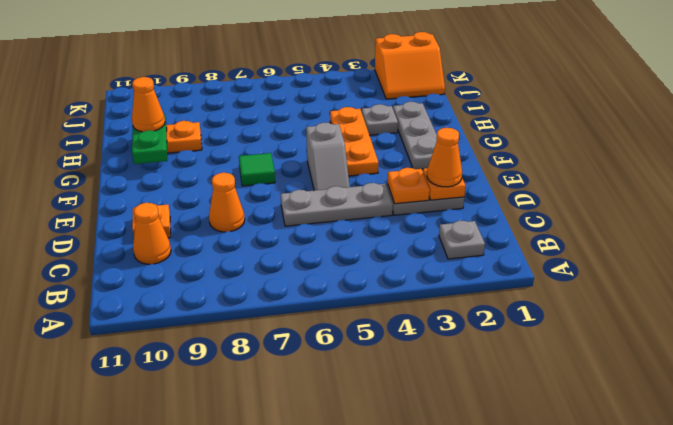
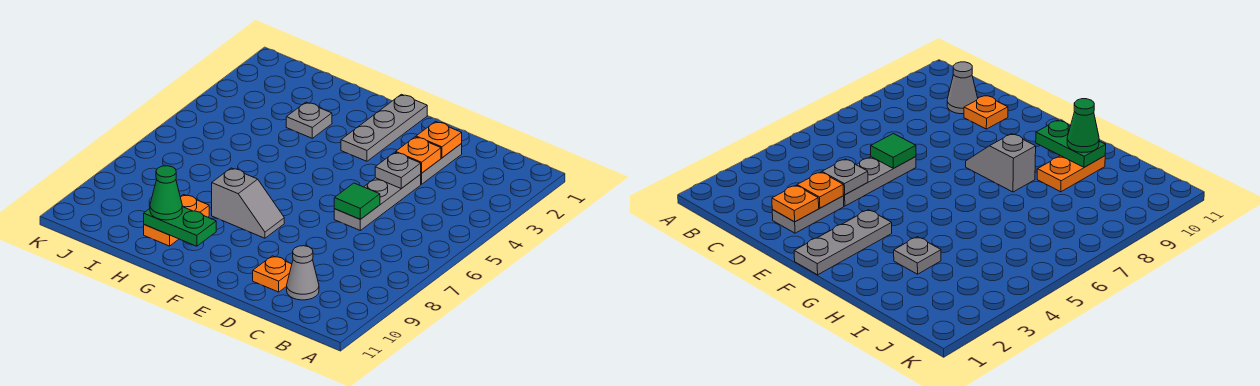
grey 1x1 plate [439,221,485,259] -> grey 1x1 plate moved to [375,152,421,188]
orange 1x1 cone [133,203,171,264] -> grey 1x1 cone [287,246,319,300]
orange 1x1 cone [427,128,462,187] -> none
orange 1x1 cone [209,173,245,232] -> none
grey 1x2 slope [306,123,350,190] -> grey 1x2 slope moved to [212,168,284,238]
grey 1x3 plate [393,102,437,169] -> grey 1x3 plate turned to [341,94,427,161]
orange 1x3 plate [330,107,379,176] -> none
green 1x1 tile [239,153,275,186] -> green 1x1 tile moved to [334,183,380,219]
orange 1x1 cone [132,77,165,132] -> green 1x1 cone [150,166,182,220]
orange 2x2 slope [375,32,445,99] -> none

